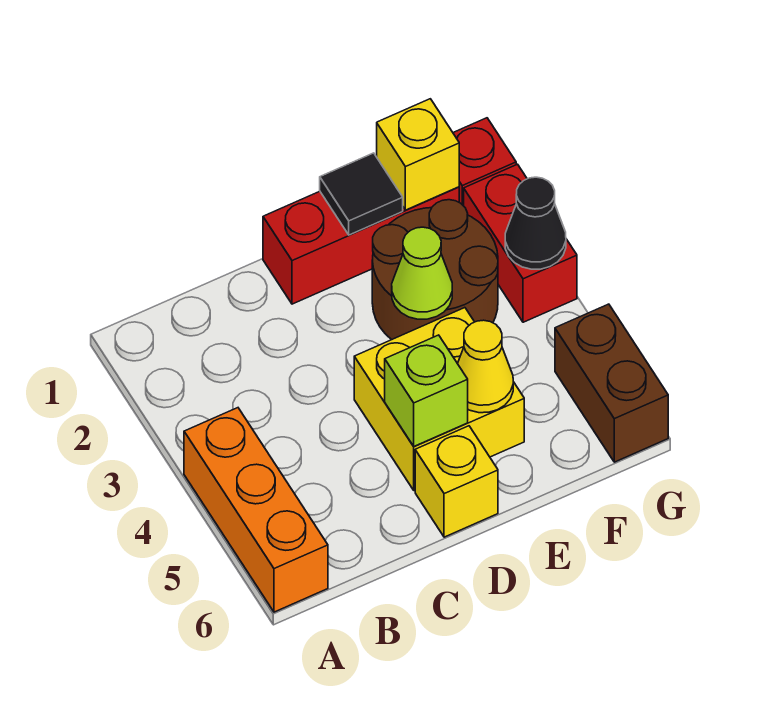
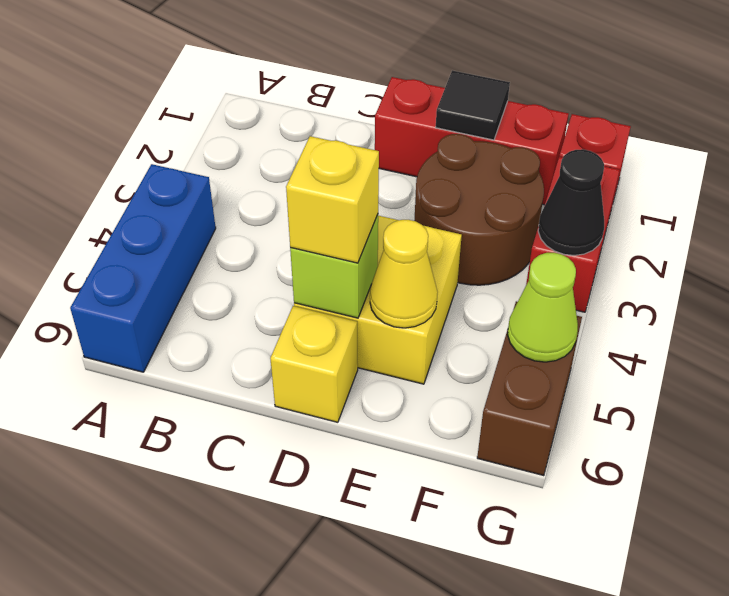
orange 1x3 brick [184,408,328,612] -> blue 1x3 brick [70,164,216,372]
lime 1x1 cone [392,227,452,319] -> lime 1x1 cone moved to [508,253,578,362]
yellow 1x1 brick [377,99,459,210] -> yellow 1x1 brick moved to [286,136,379,263]

